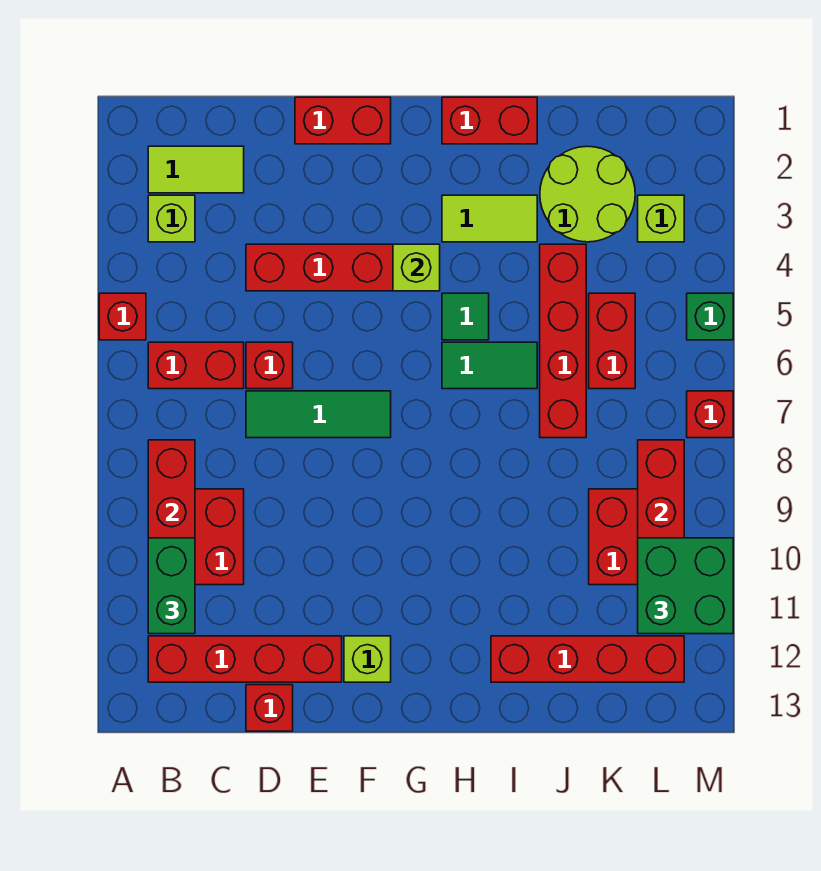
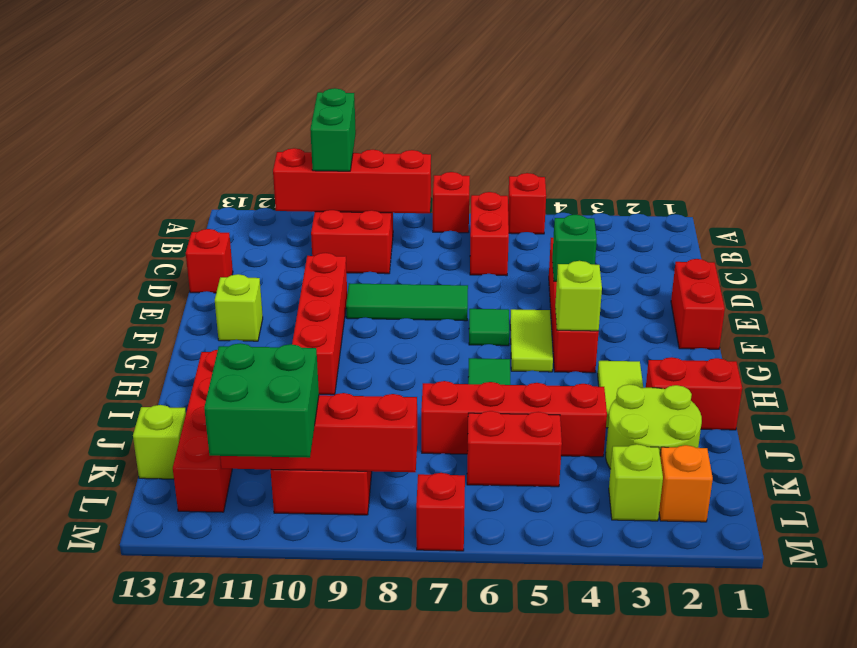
lime 1x2 tile [148,146,244,193] -> lime 1x2 tile moved to [510,309,553,372]
lime 1x1 brick [148,195,195,242] -> lime 1x1 brick moved to [133,405,186,479]
green 1x2 brick [148,538,195,634] -> green 1x2 brick turned to [310,88,356,171]
red 1x4 brick [148,636,342,682] -> red 1x4 brick moved to [292,253,347,395]
red 1x1 brick [246,342,293,389] -> red 1x1 brick moved to [433,172,470,233]
green 1x3 tile [246,391,391,438] -> green 1x3 tile turned to [346,283,468,321]
red 1x2 brick [442,97,537,144] -> red 1x2 brick turned to [646,357,742,430]
green 1x1 tile [442,293,489,340] -> green 1x1 tile moved to [469,309,509,346]
none -> orange 1x1 brick [659,445,713,522]
green 1x1 brick [687,293,733,340] -> green 1x1 brick moved to [552,215,597,281]

